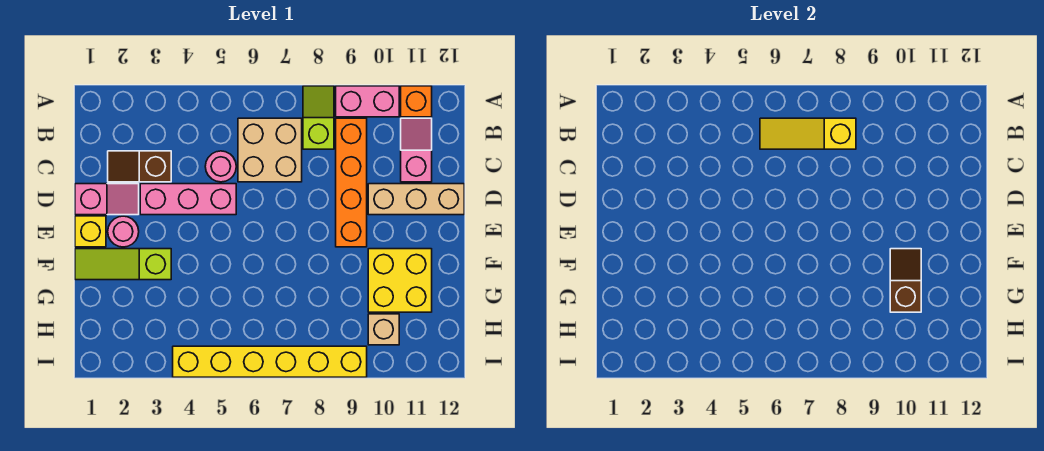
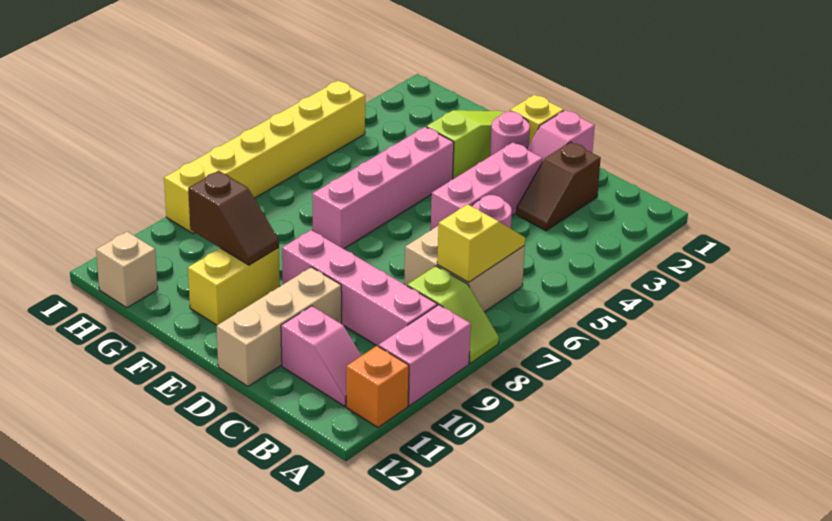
yellow 1x3 slope [760,118,856,149] -> yellow 1x2 slope [437,204,525,282]
orange 1x4 brick [336,118,367,247] -> pink 1x4 brick [282,230,437,346]
brown 1x2 slope [108,151,171,182] -> brown 1x2 slope turned to [516,142,601,231]
none -> pink 1x4 brick [312,127,454,249]
yellow 2x2 brick [368,249,432,312] -> yellow 1x2 brick [188,248,280,325]
tan 1x1 brick [368,314,399,345] -> tan 1x1 brick moved to [96,232,158,308]

